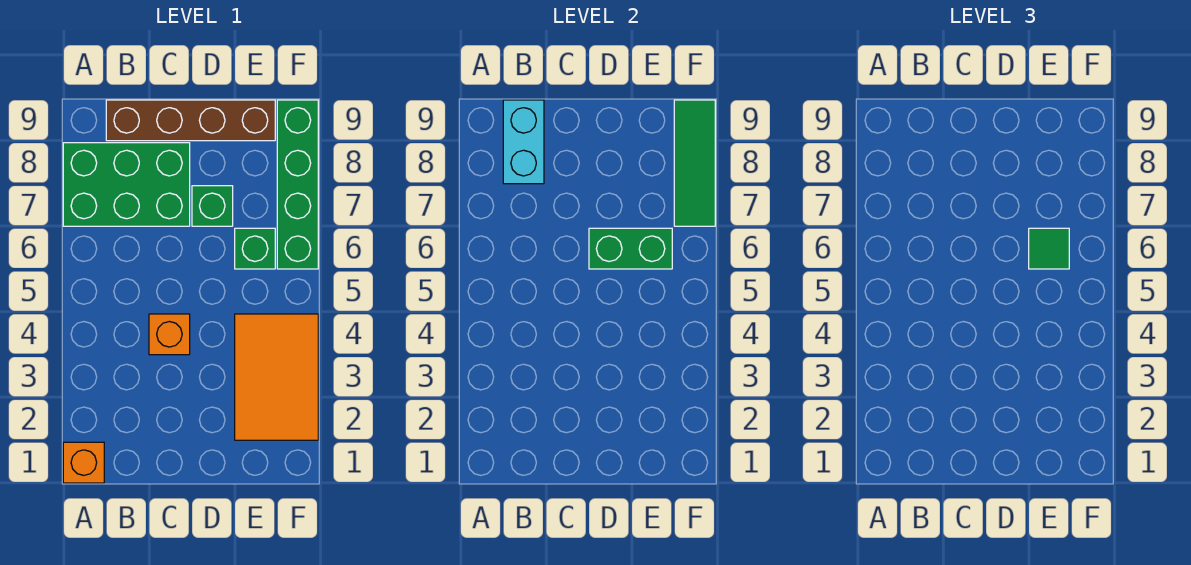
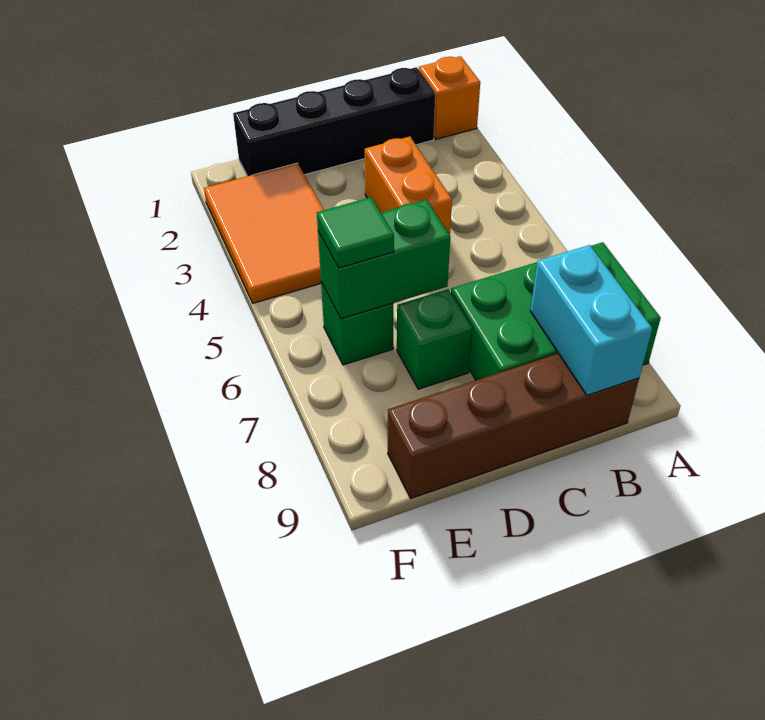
none -> black 1x4 brick [233,67,435,176]
orange 1x1 brick [149,314,190,355] -> orange 1x2 brick [365,137,452,235]
green 1x4 brick [277,100,318,269] -> none
green 1x3 tile [674,100,715,226] -> none

